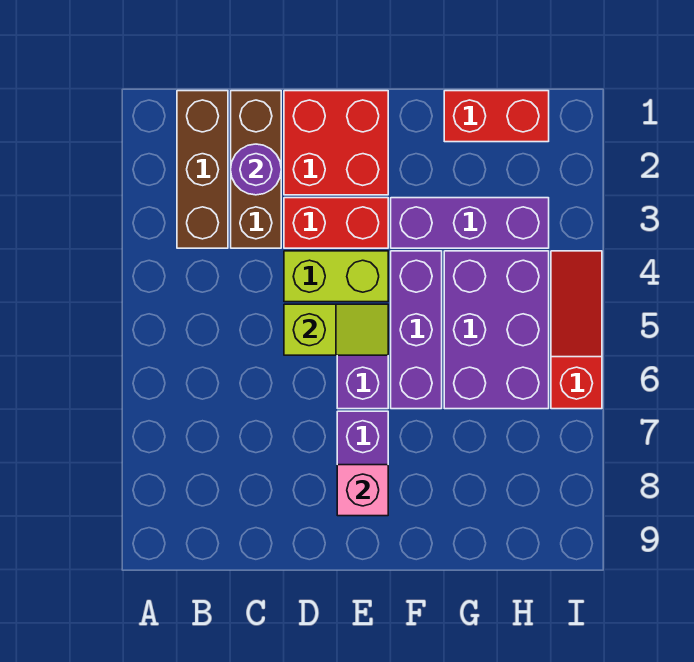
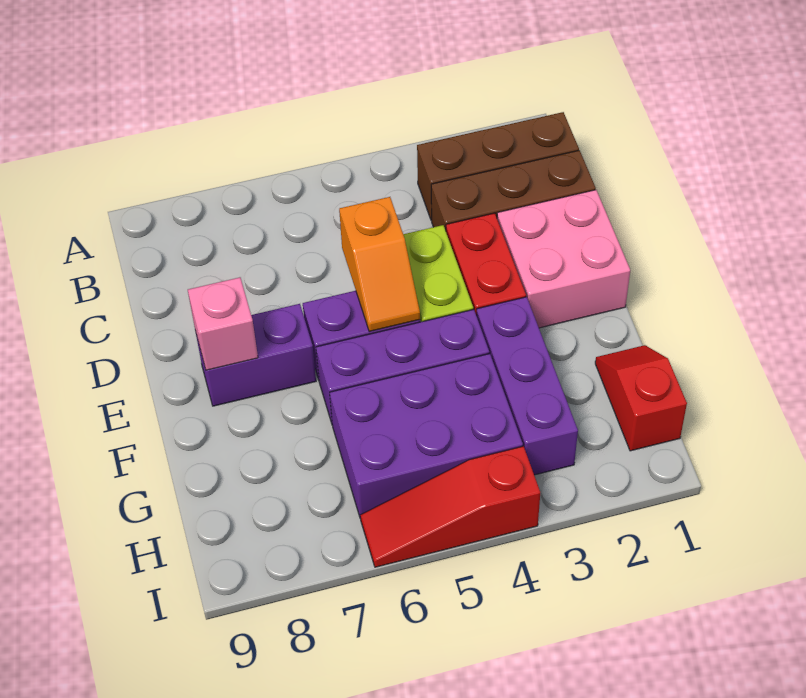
purple 1x1 round brick [231,144,281,195] -> none
red 2x2 brick [284,91,388,195] -> pink 2x2 brick [497,190,630,328]
lime 1x2 slope [284,304,388,355] -> orange 1x2 slope [339,197,420,332]
red 1x2 brick [444,91,549,142] -> red 1x2 slope [595,345,687,451]
red 1x3 slope [551,251,602,409] -> red 1x3 slope turned to [360,446,540,567]

